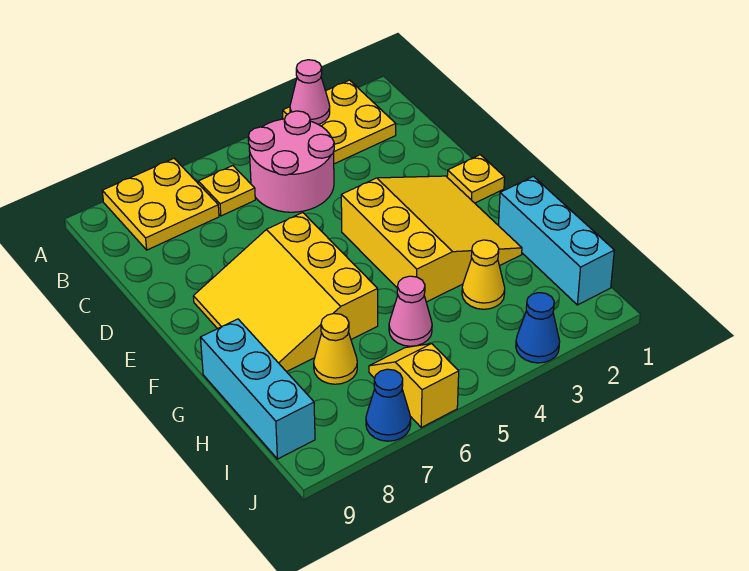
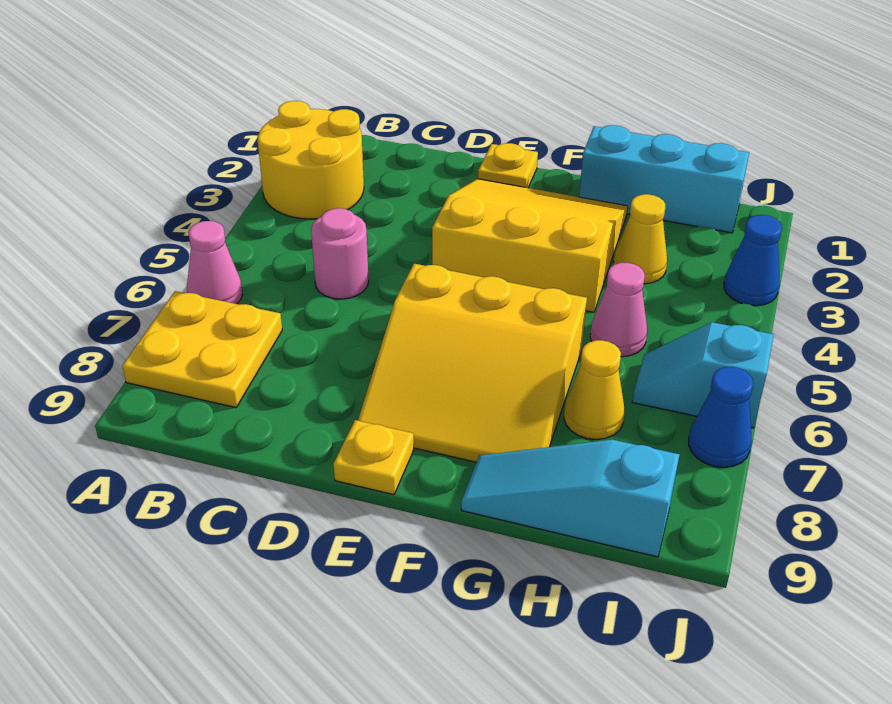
yellow 2x2 plate [283,80,396,164] -> yellow 2x2 round brick [258,101,364,219]
pink 1x1 cone [290,60,330,124] -> pink 1x1 cone moved to [187,221,243,304]
pink 2x2 round brick [248,111,334,212] -> pink 1x1 round brick [311,208,369,299]
yellow 1x1 plate [198,166,255,216] -> yellow 1x1 plate moved to [334,420,414,495]
cyan 1x3 brick [201,319,315,459] -> cyan 1x3 slope [461,440,680,557]
yellow 1x2 slope [369,344,459,427] -> cyan 1x2 slope [632,322,774,428]

